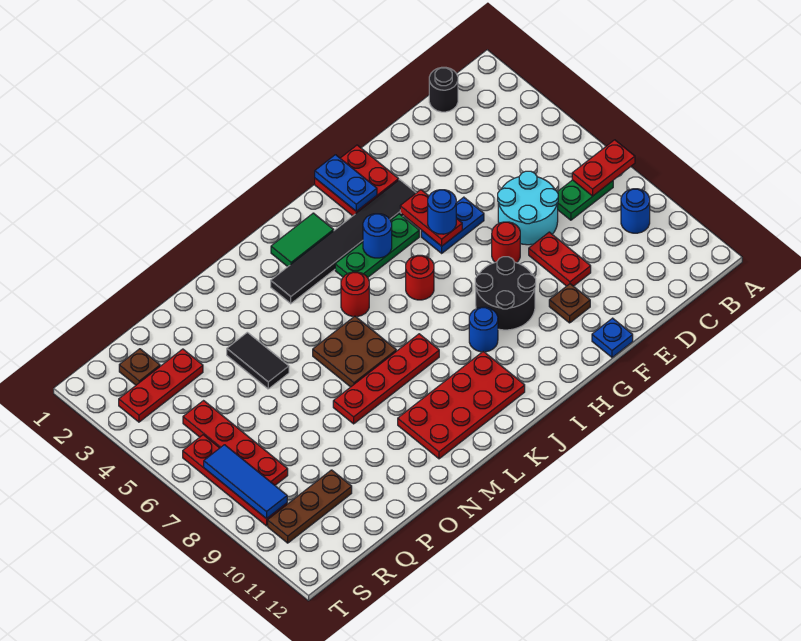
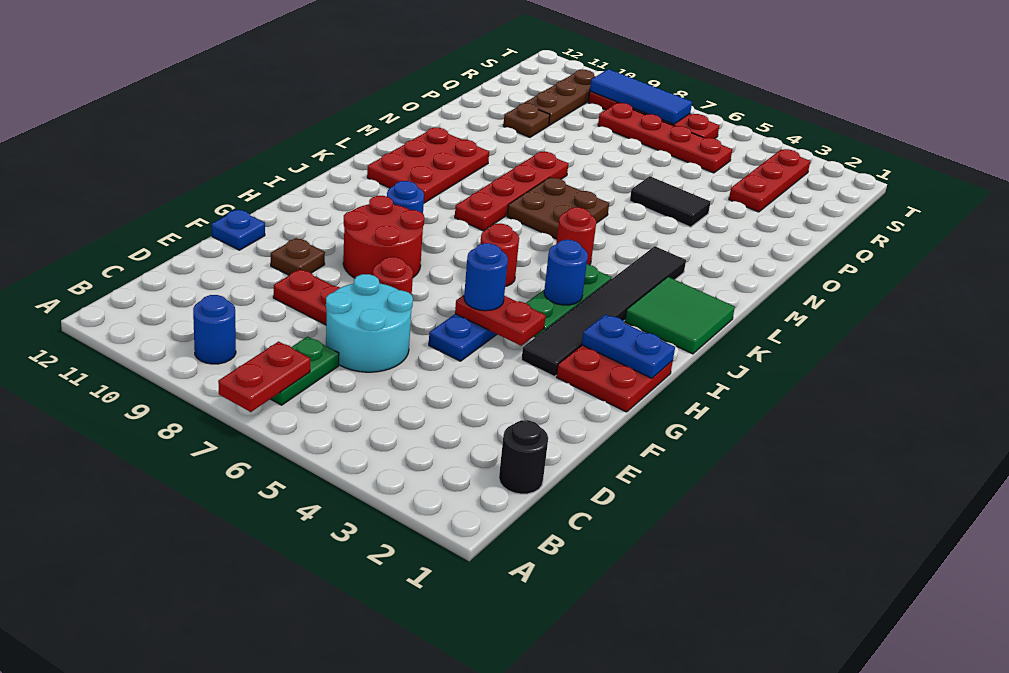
black 2x2 round brick [475,257,536,330] -> red 2x2 round brick [343,196,424,278]
green 1x2 tile [271,213,334,267] -> green 2x2 tile [625,277,735,354]
red 2x4 plate [398,351,525,459] -> red 2x3 plate [367,128,489,203]
brown 1x1 plate [119,349,160,385] -> brown 1x1 plate moved to [503,103,550,137]

